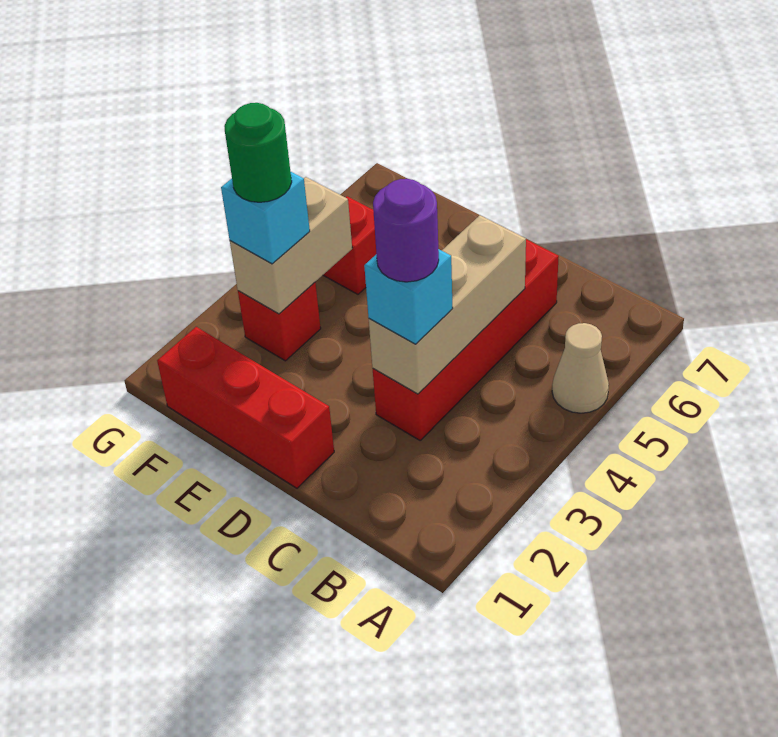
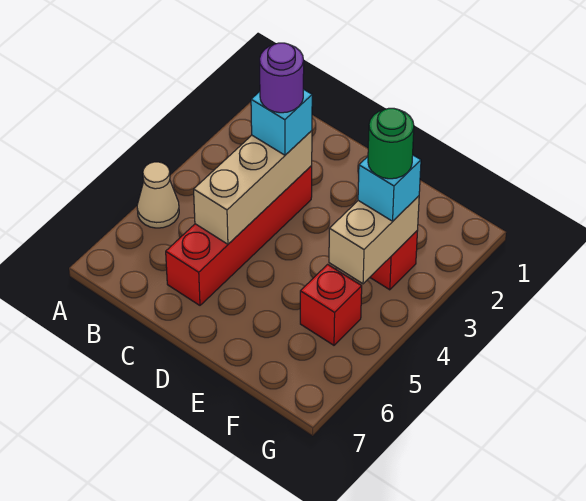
red 1x3 brick [157,327,334,488] -> none

